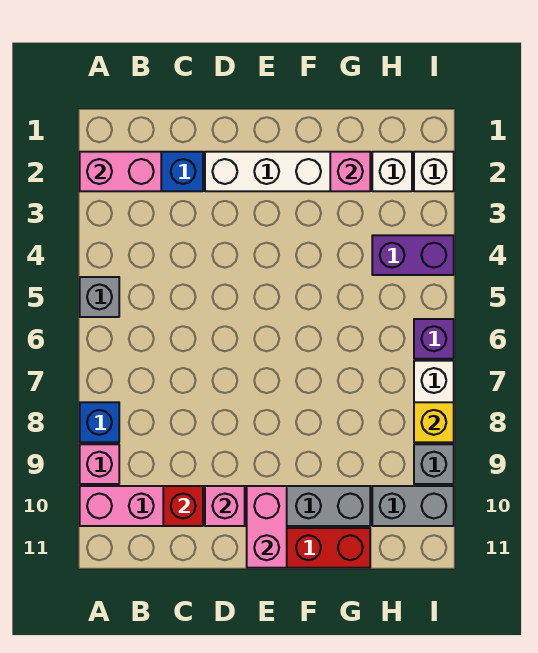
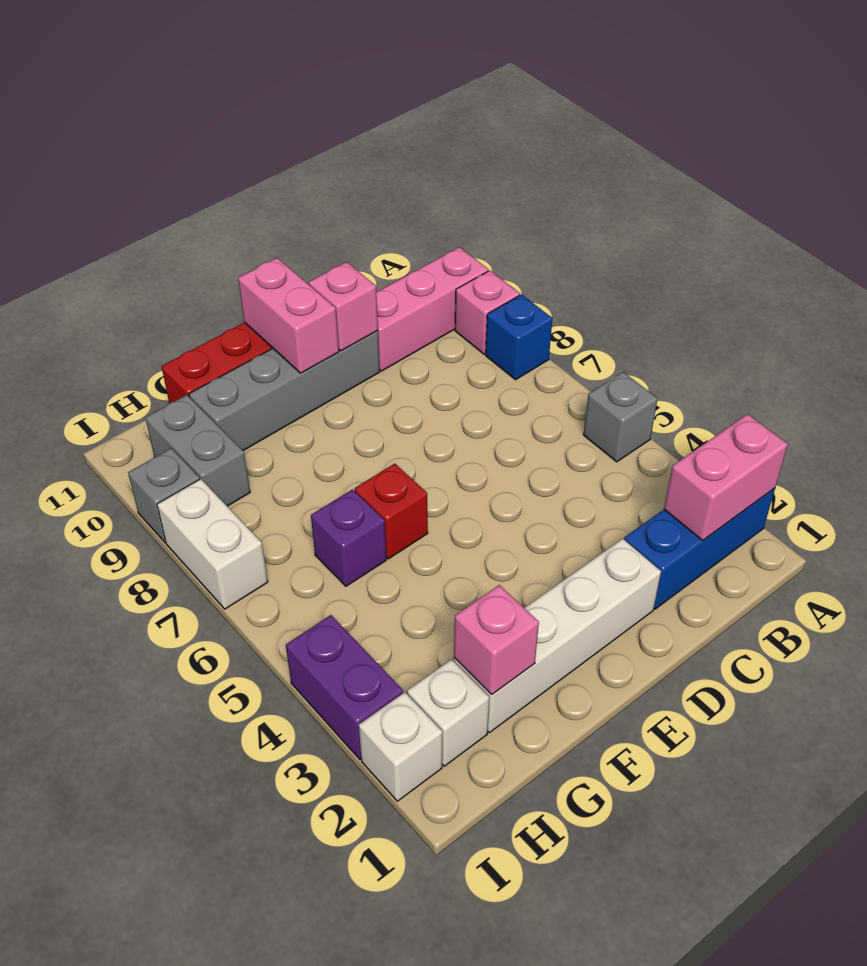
red 1x1 brick [163,486,203,526] -> red 1x1 brick moved to [355,464,428,559]
purple 1x2 brick [372,235,454,275] -> purple 1x2 brick turned to [286,615,403,759]
grey 1x2 brick [372,486,454,526] -> grey 1x2 brick turned to [145,395,250,506]
purple 1x1 brick [414,319,454,359] -> purple 1x1 brick moved to [311,490,386,586]
yellow 1x1 brick [414,402,454,442] -> none

